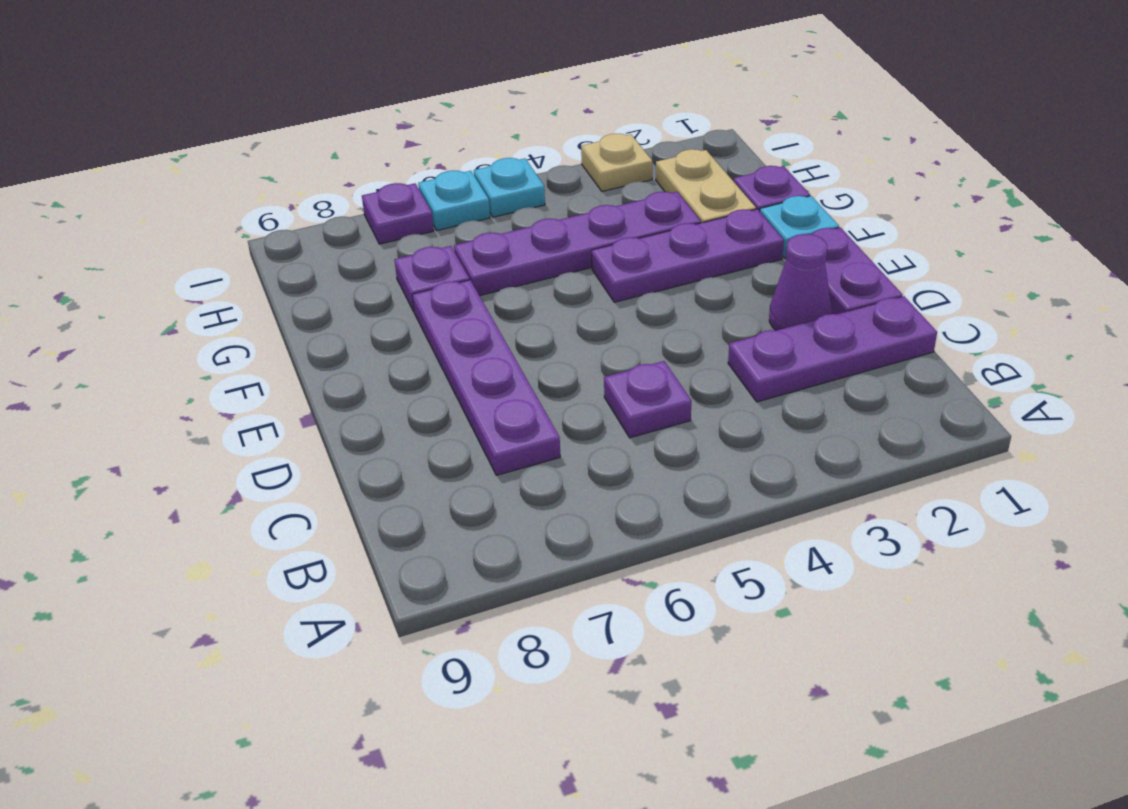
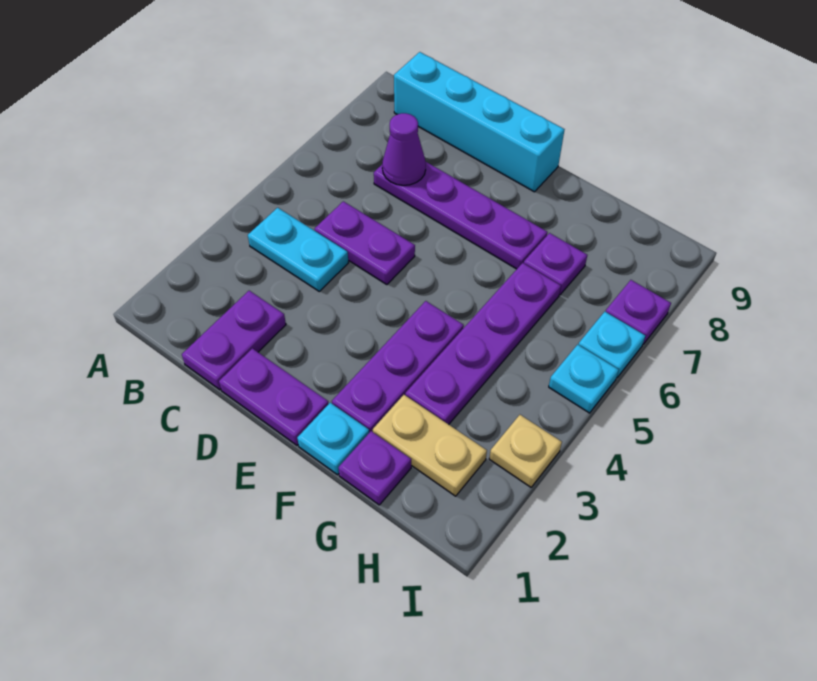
none -> cyan 1x2 plate [248,208,349,291]
none -> cyan 1x4 brick [394,52,565,192]
purple 1x3 plate [728,296,937,402] -> purple 1x2 plate [182,291,286,390]
purple 1x1 plate [604,361,691,438] -> purple 1x2 plate [315,201,415,285]
purple 1x1 cone [769,234,832,331] -> purple 1x1 cone moved to [382,113,426,185]

